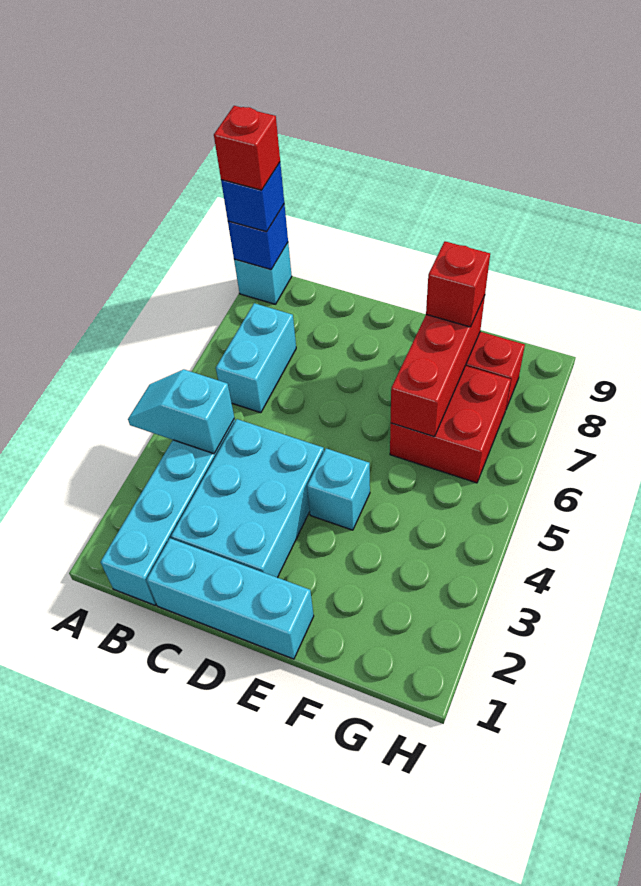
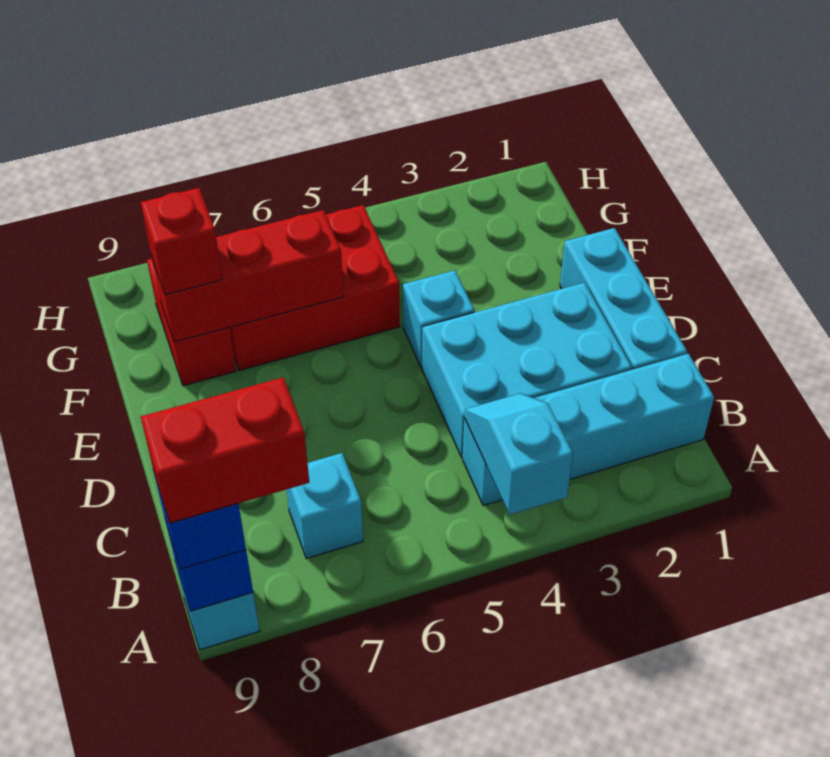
cyan 1x2 slope [128,370,234,454] -> cyan 1x2 slope turned to [464,393,573,515]
red 1x1 brick [214,106,280,190] -> red 1x2 brick [141,377,309,523]
cyan 1x2 brick [216,303,296,413] -> cyan 1x1 brick [287,453,363,559]
red 2x2 brick [390,366,511,483] -> red 2x3 brick [230,205,400,371]

